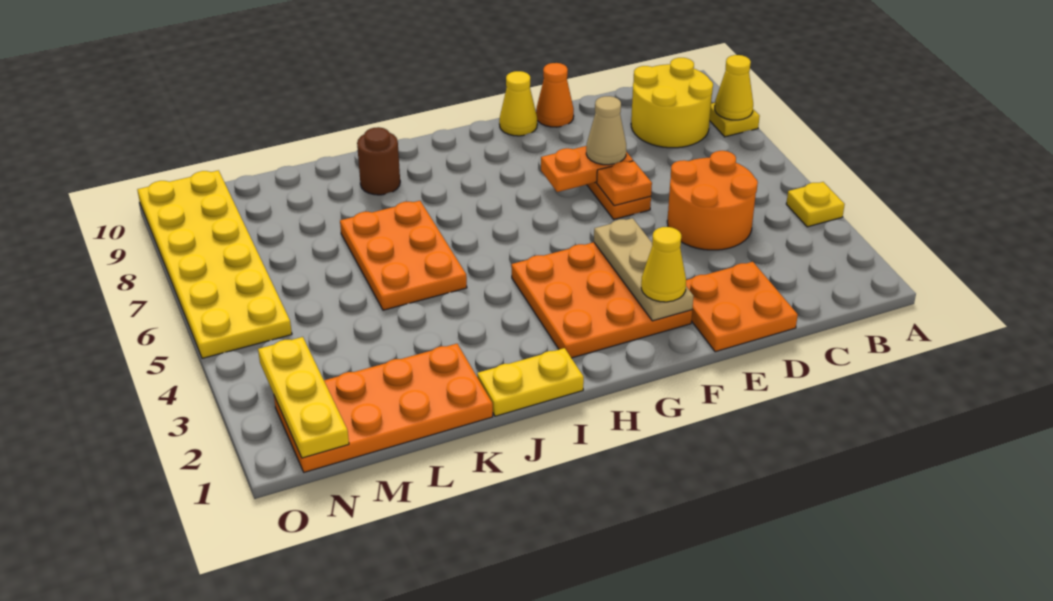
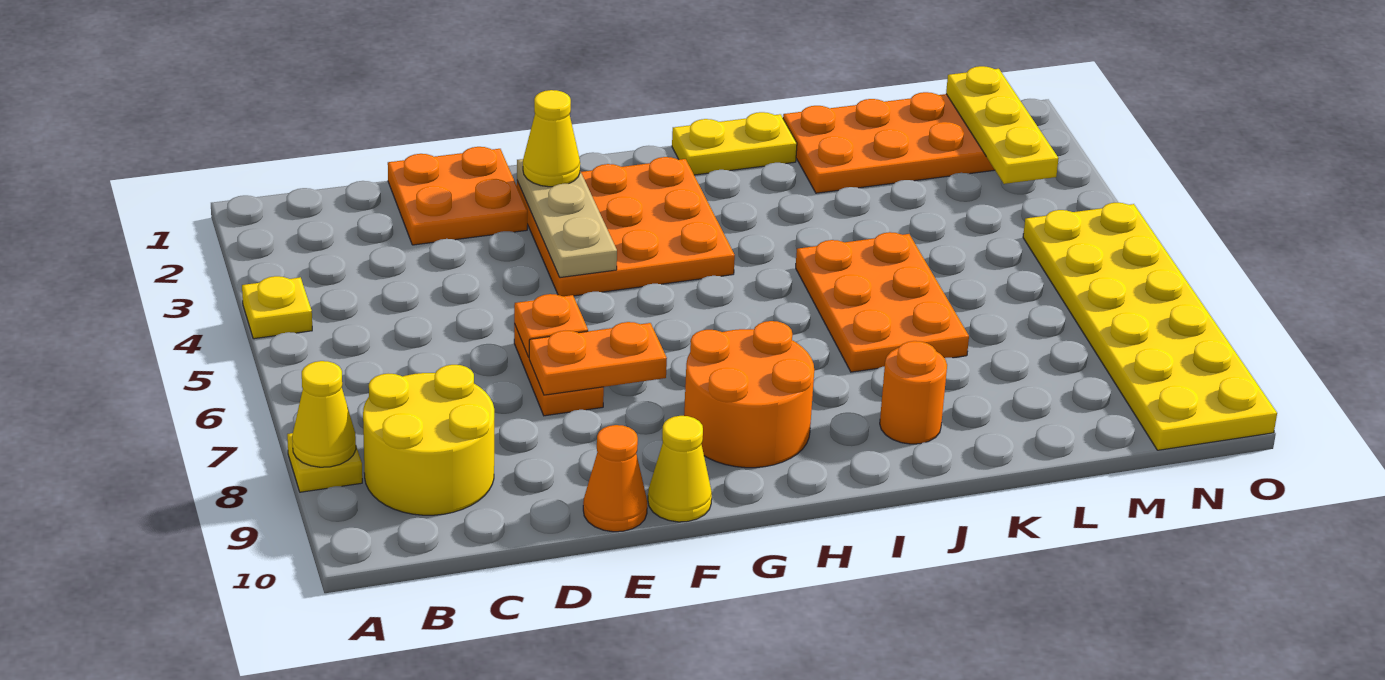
orange 2x2 round brick [667,151,758,250] -> orange 2x2 round brick moved to [684,321,814,468]
tan 1x1 cone [586,96,626,165] -> none
brown 1x1 round brick [357,127,400,195] -> orange 1x1 round brick [880,341,947,444]

